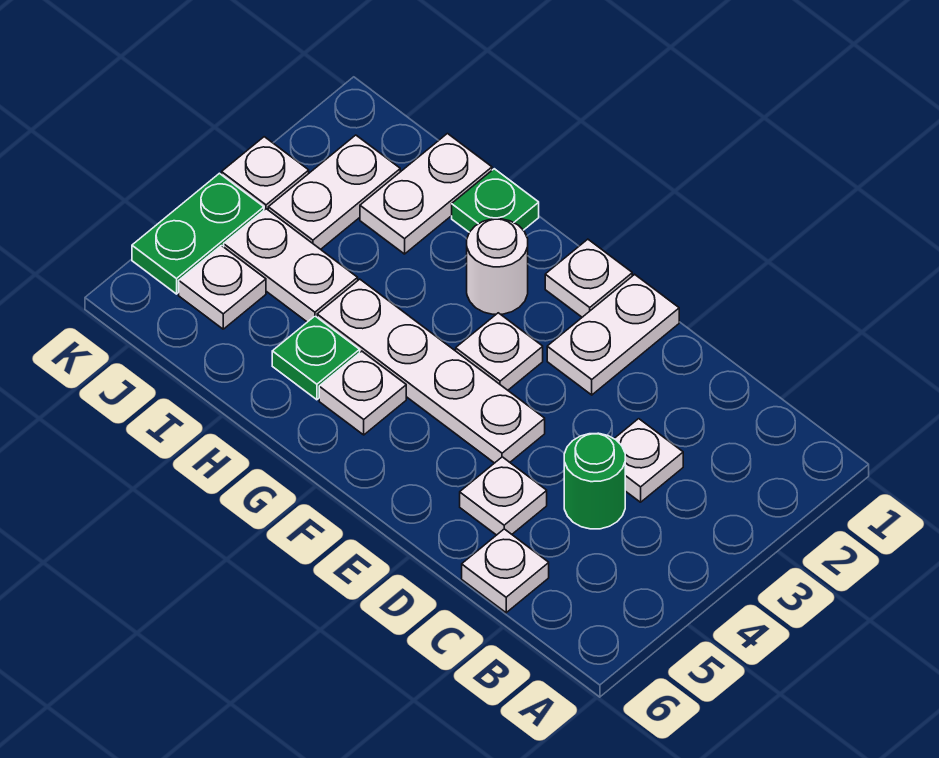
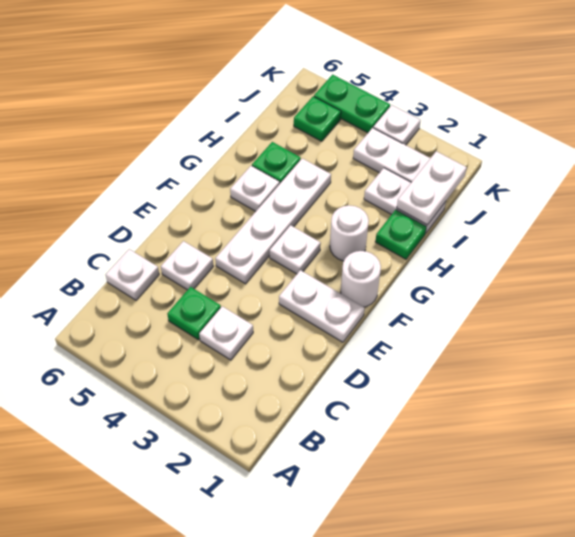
green 1x1 round brick [564,433,625,529] -> green 1x1 plate [167,287,221,340]
white 1x1 plate [545,239,632,317] -> white 1x1 round brick [341,251,381,307]
white 1x2 plate [224,209,358,322] -> white 1x2 plate moved to [397,151,467,225]
white 1x1 plate [179,246,266,329] -> green 1x1 plate [294,97,341,141]

